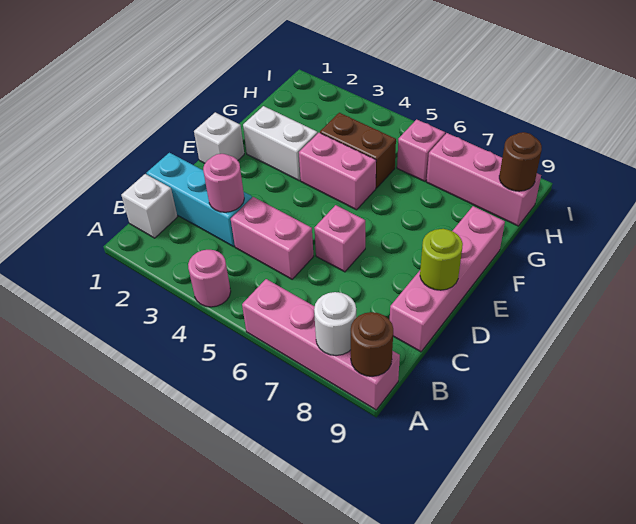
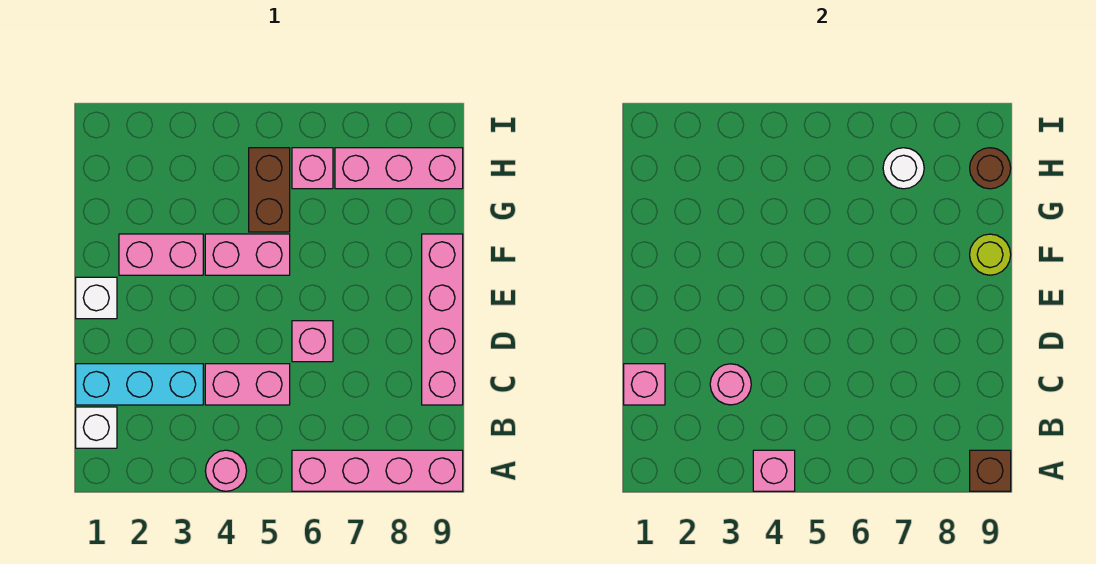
none -> pink 1x1 brick [753,450,795,491]
white 1x1 round brick [314,292,356,356] -> white 1x1 round brick moved to [883,148,924,189]
brown 1x1 round brick [351,312,393,376] -> brown 1x1 brick [970,450,1011,491]
none -> pink 1x1 brick [624,364,665,405]
lime 1x1 round brick [420,229,463,290] -> lime 1x1 round brick moved to [970,234,1011,275]
white 1x2 brick [243,106,318,181] -> pink 1x2 brick [119,234,203,275]
brown 1x2 brick [320,113,396,188] -> brown 1x2 brick turned to [249,148,290,232]

